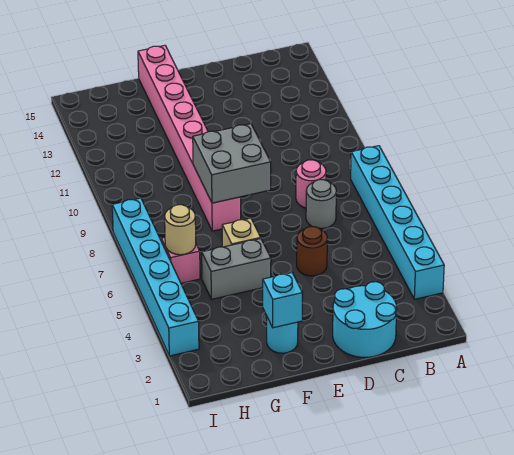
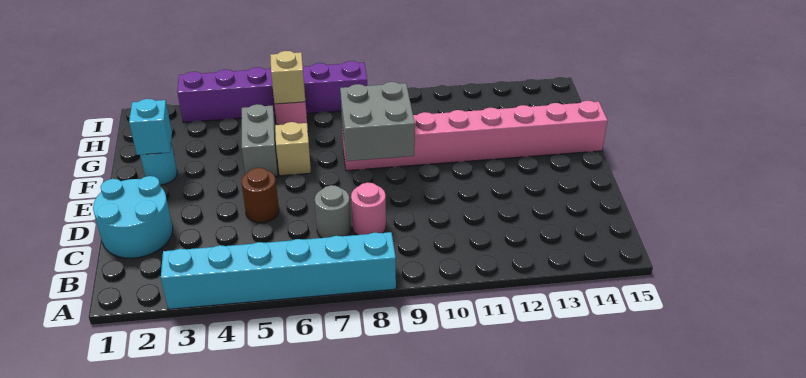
tan 1x1 round brick [165,205,196,255] -> tan 1x1 brick [270,51,305,104]
cyan 1x6 brick [112,198,199,356] -> purple 1x6 brick [177,61,367,122]

